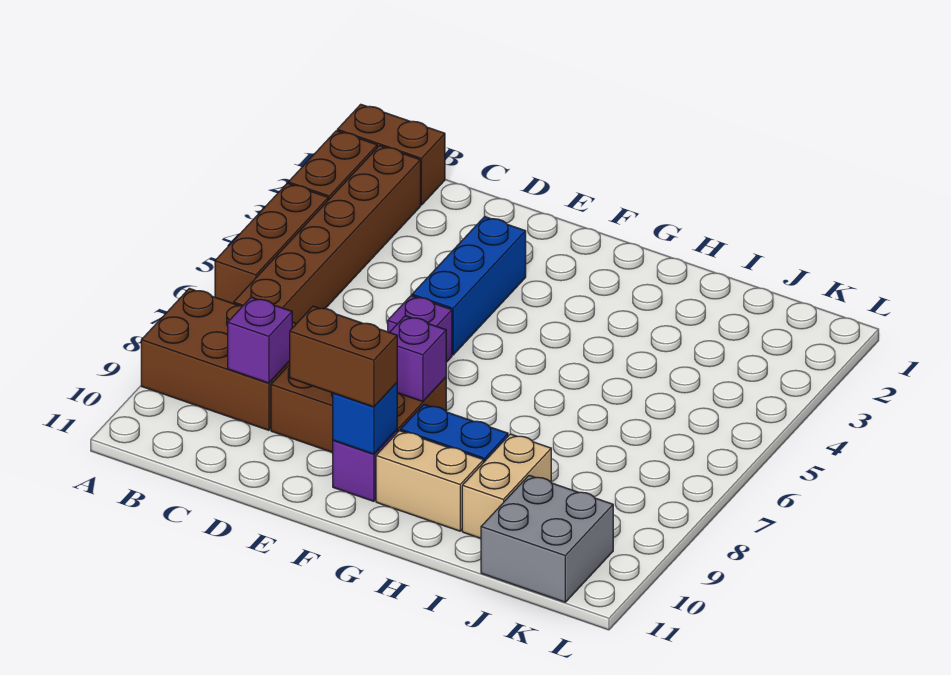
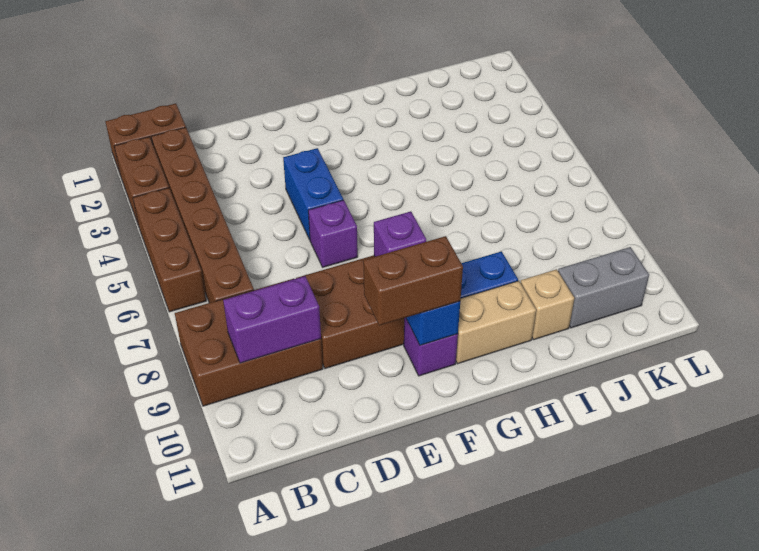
purple 1x1 brick [228,297,292,383] -> purple 1x2 brick [223,276,321,363]
blue 1x3 brick [412,217,526,355] -> blue 1x2 brick [283,148,343,240]
tan 1x2 brick [462,434,551,538] -> tan 1x1 brick [521,269,574,340]
grey 2x2 brick [481,475,613,602] -> grey 1x2 brick [558,247,649,328]

